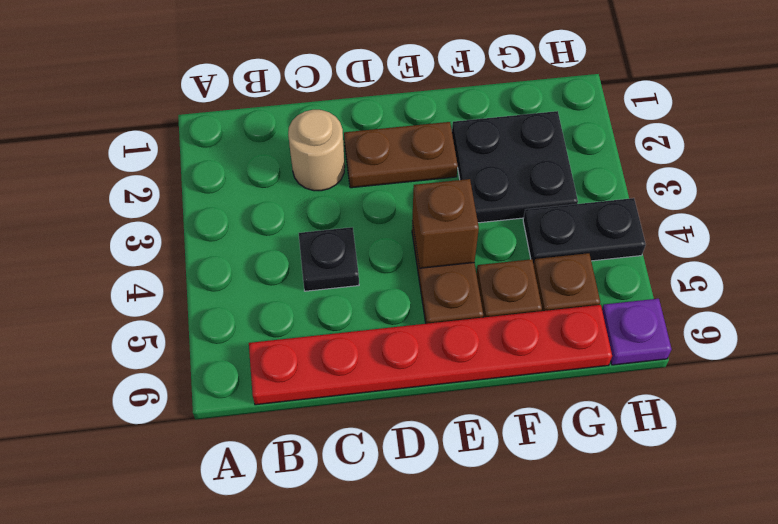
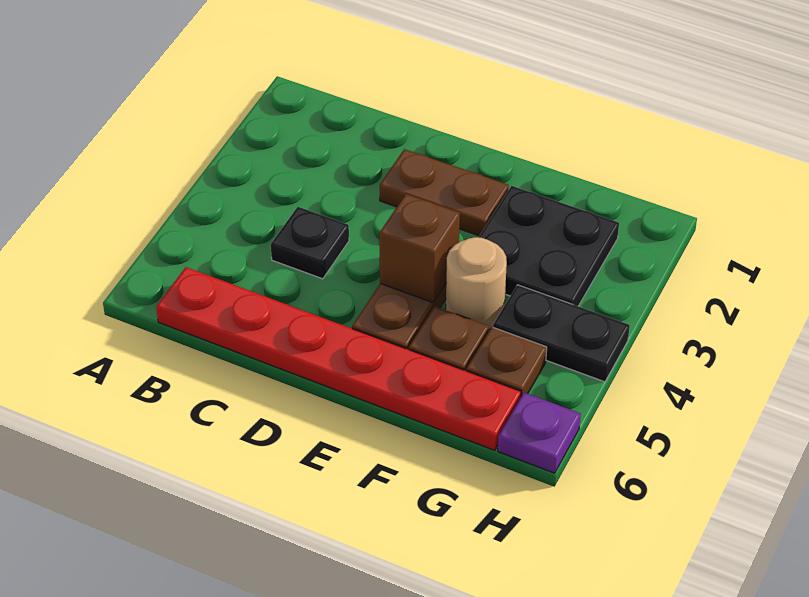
tan 1x1 round brick [288,110,345,191] -> tan 1x1 round brick moved to [446,237,507,329]

